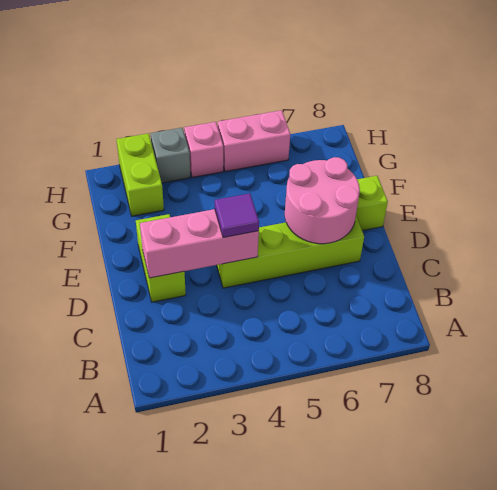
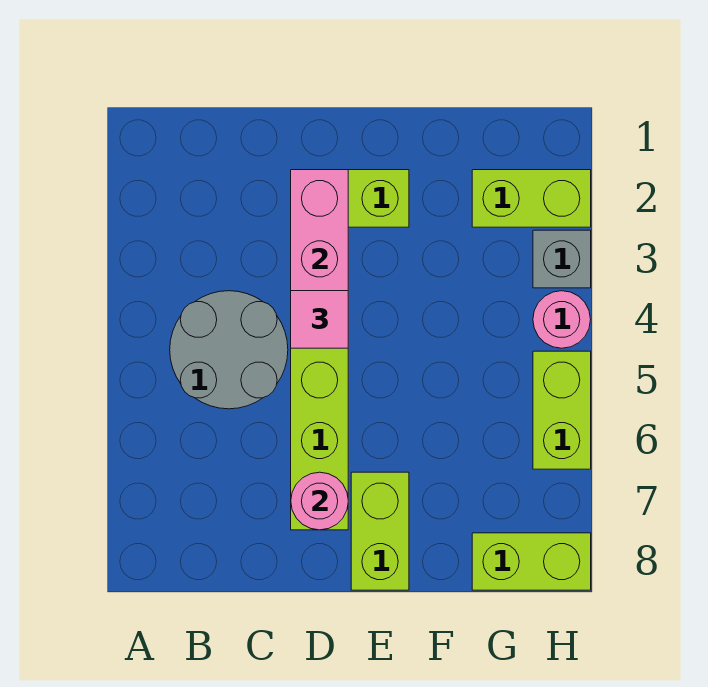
none -> grey 2x2 round brick [170,291,288,409]
purple 1x1 tile [215,193,259,238] -> pink 1x1 tile [291,291,348,348]
pink 2x2 round brick [285,157,360,244] -> pink 1x1 round brick [291,472,348,530]
none -> lime 1x2 brick [472,533,591,590]
pink 1x1 brick [184,122,223,177] -> pink 1x1 round brick [533,291,591,348]
pink 1x2 brick [218,110,290,172] -> lime 1x2 brick [533,351,591,469]

